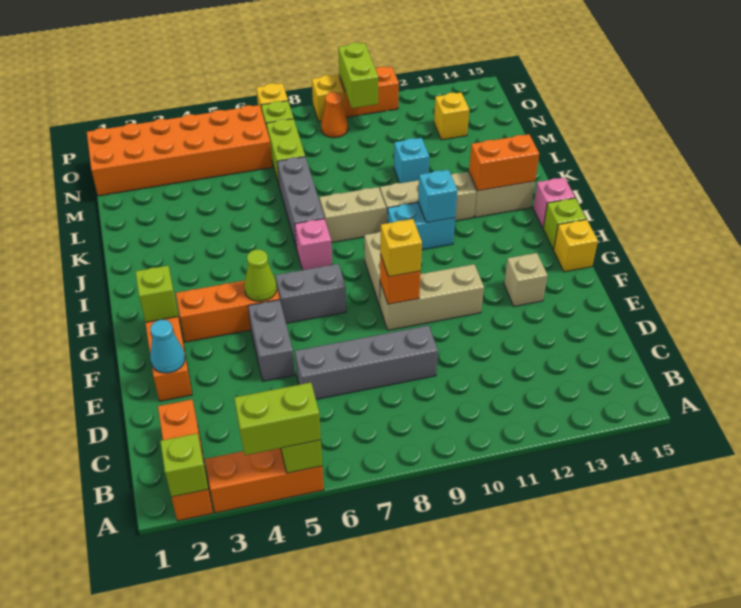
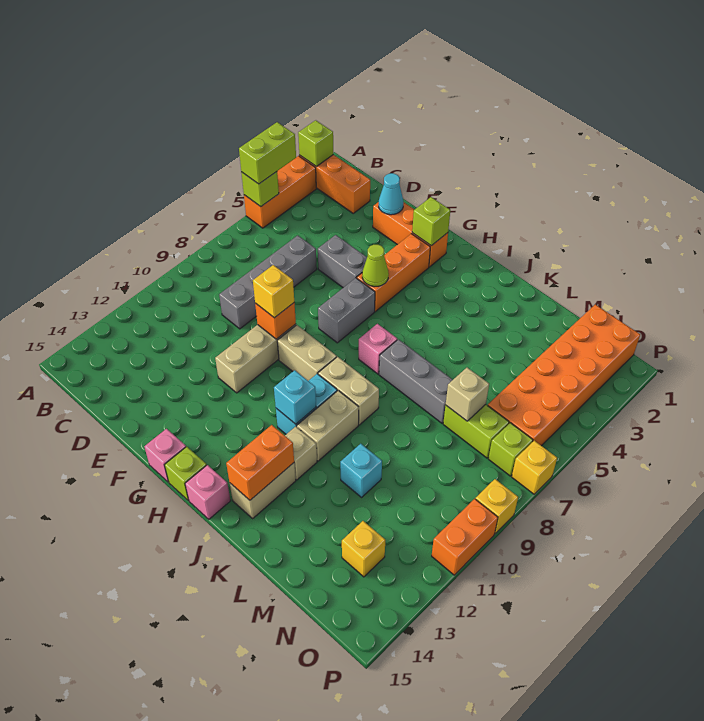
tan 1x1 brick [504,253,548,306] -> tan 1x1 brick moved to [446,368,489,421]
yellow 1x1 brick [554,219,598,272] -> pink 1x1 brick [144,429,186,482]
tan 1x2 brick [320,187,386,243] -> tan 1x2 brick turned to [318,357,379,425]
orange 1x1 cone [321,92,348,138] -> none
lime 1x2 brick [338,43,378,108] -> none

